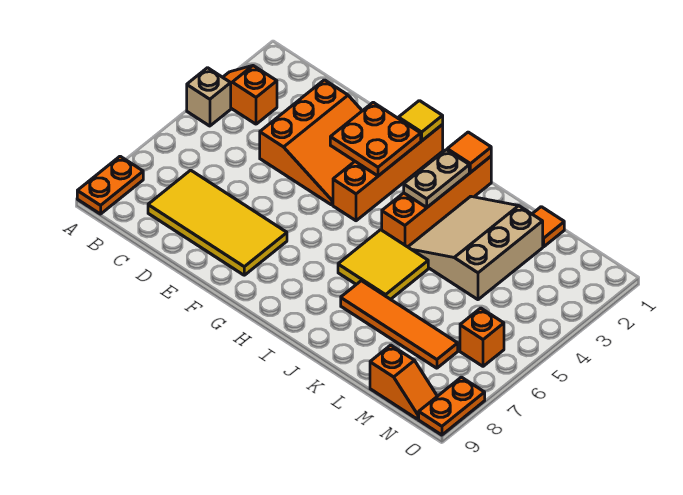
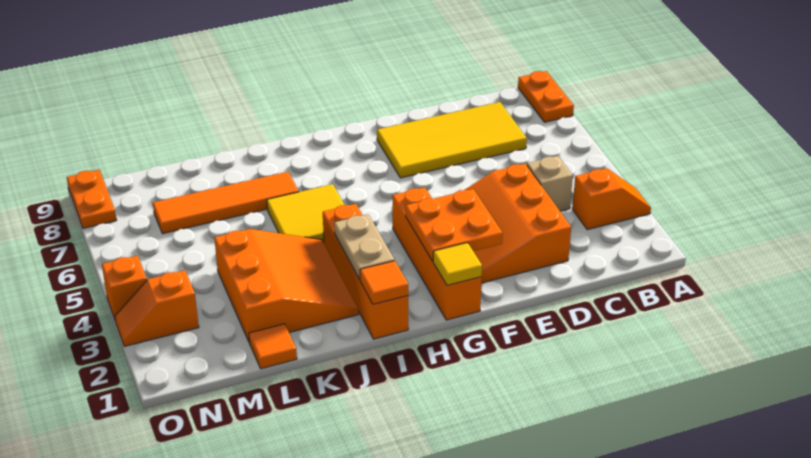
tan 1x1 brick [187,68,231,126] -> tan 1x1 brick moved to [527,156,573,211]
tan 3x3 slope [408,196,543,300] -> orange 3x3 slope [214,229,359,343]
orange 1x2 slope [370,345,437,419] -> orange 1x2 slope moved to [115,270,199,346]
orange 1x1 brick [460,308,504,366] -> orange 1x1 brick moved to [102,255,147,319]

